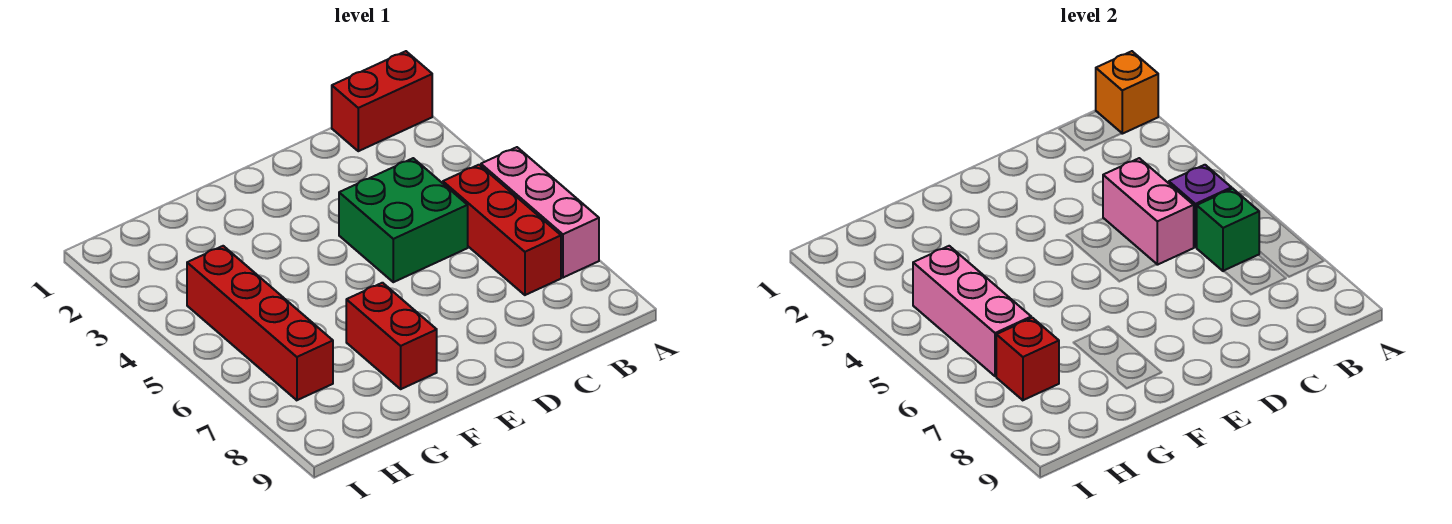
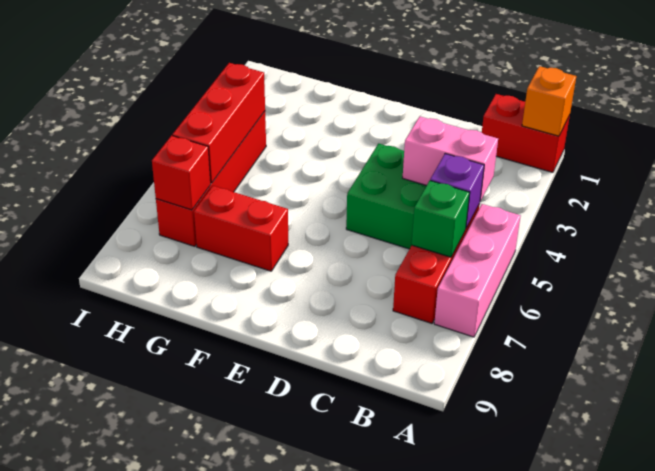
pink 1x2 brick [1103,158,1194,265] -> pink 1x2 brick turned to [403,116,498,201]
red 1x2 brick [346,283,437,389] -> red 1x2 brick turned to [194,186,288,271]
pink 1x3 brick [913,246,1031,376] -> red 1x3 brick [173,63,265,183]

